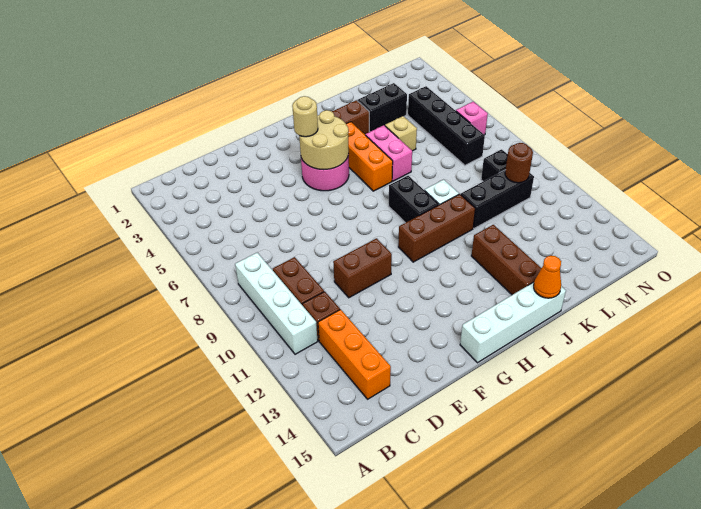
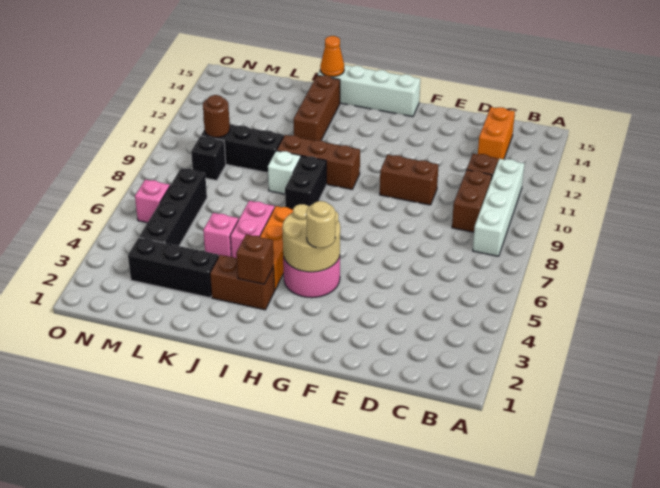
orange 1x3 brick [318,309,391,399] -> orange 1x2 brick [478,107,515,160]
none -> brown 1x1 brick [236,234,274,284]
black 1x2 brick [357,83,407,132] -> black 1x3 brick [128,238,219,298]
tan 1x1 brick [385,116,417,151] -> pink 1x1 brick [203,213,238,256]

